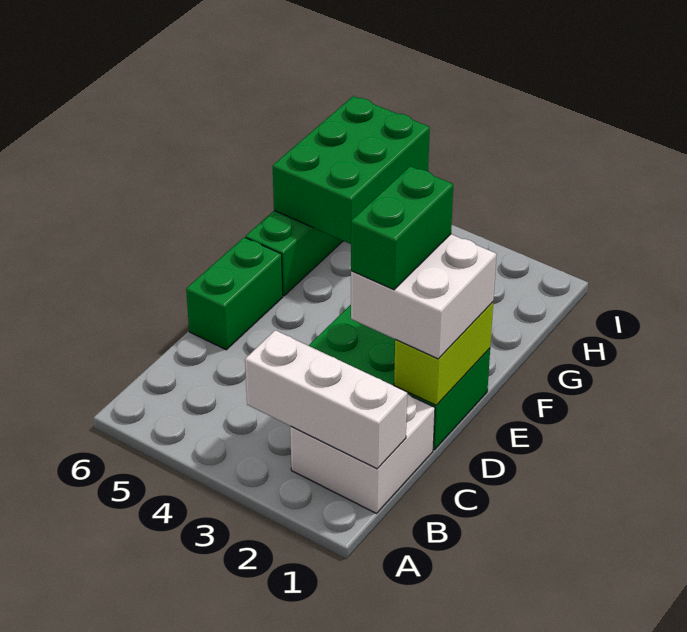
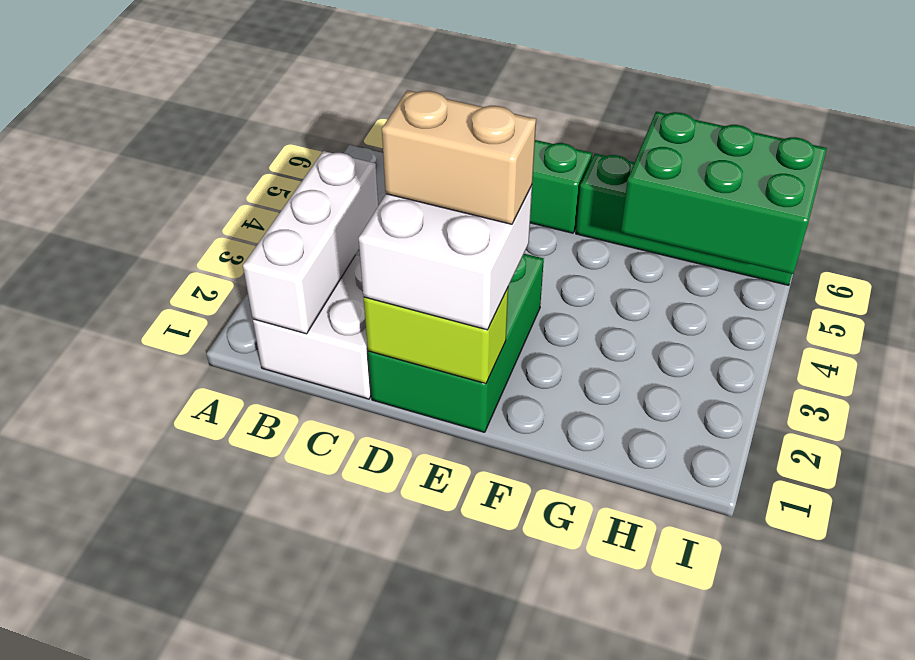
green 1x2 brick [351,166,453,290] -> tan 1x2 brick [382,90,536,224]

